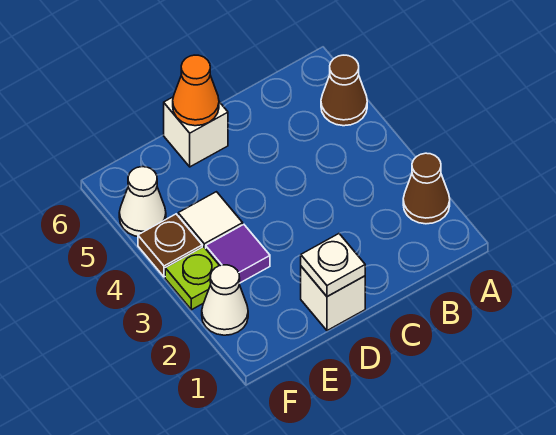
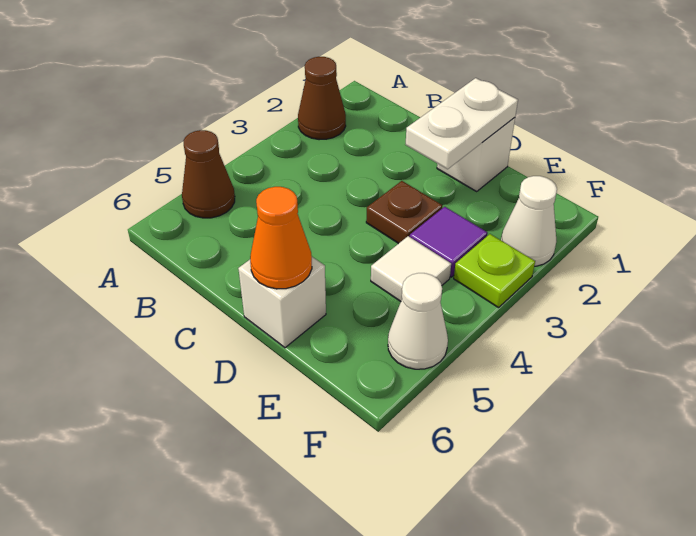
white 1x1 plate [301,234,365,297] -> white 1x2 plate [405,78,518,169]
brown 1x1 plate [138,214,202,277] -> brown 1x1 plate moved to [366,181,442,244]

